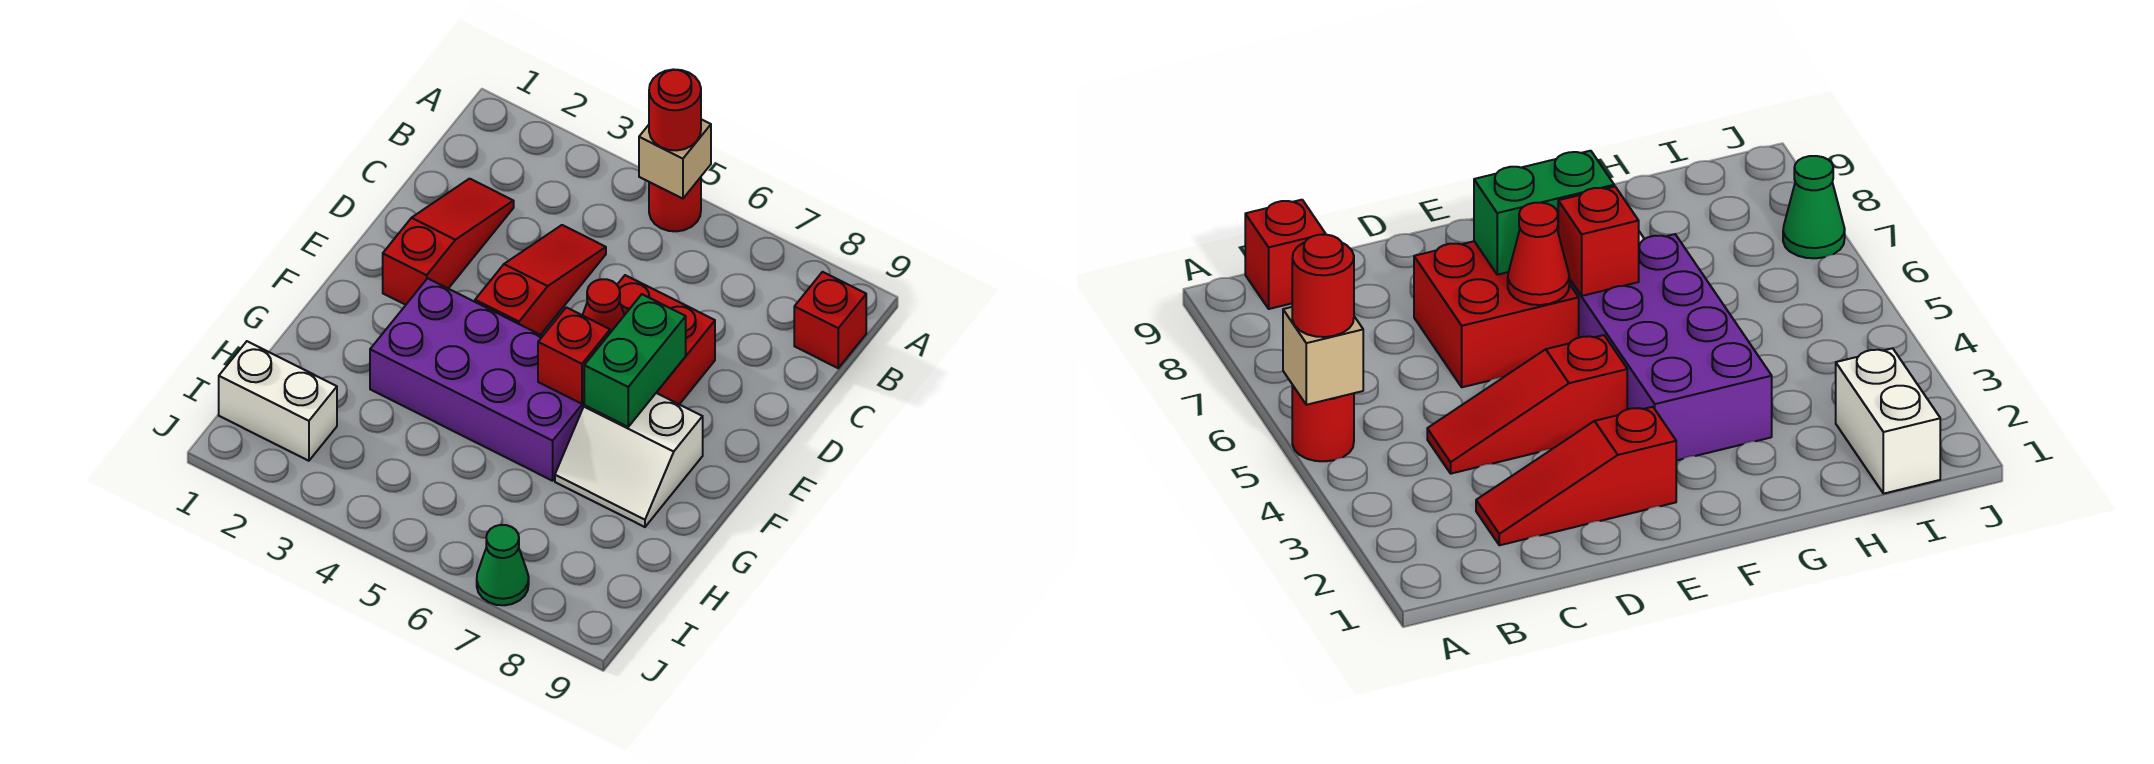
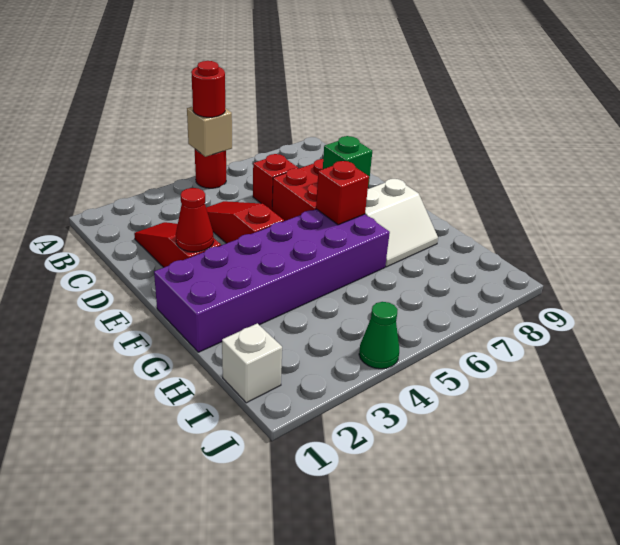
red 1x1 brick [794,272,866,368] -> red 1x1 brick moved to [253,154,298,210]
red 1x1 cone [583,279,624,333] -> red 1x1 cone moved to [176,188,214,252]
green 1x2 brick [584,294,686,427] -> green 1x1 brick [323,136,372,187]
purple 2x4 brick [370,278,584,481] -> purple 2x6 brick [154,209,390,352]
white 1x2 brick [219,341,337,461] -> white 1x1 brick [222,323,282,403]
green 1x1 cone [477,525,529,605] -> green 1x1 cone moved to [359,302,399,369]

